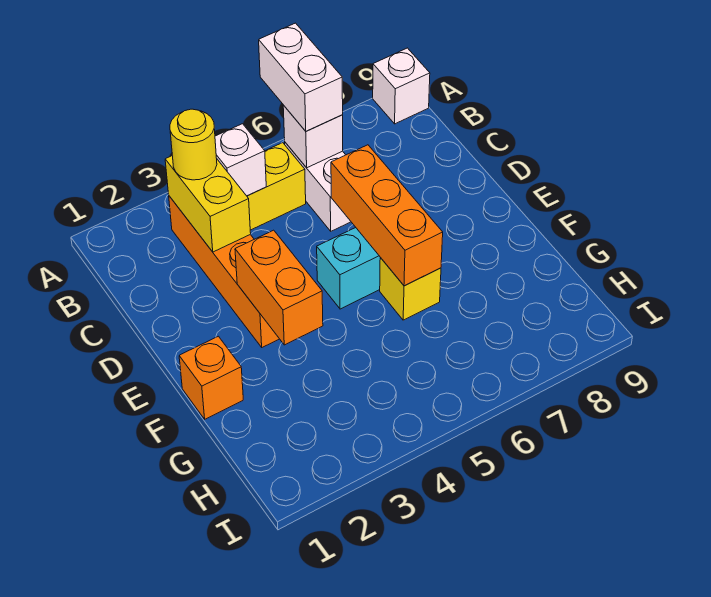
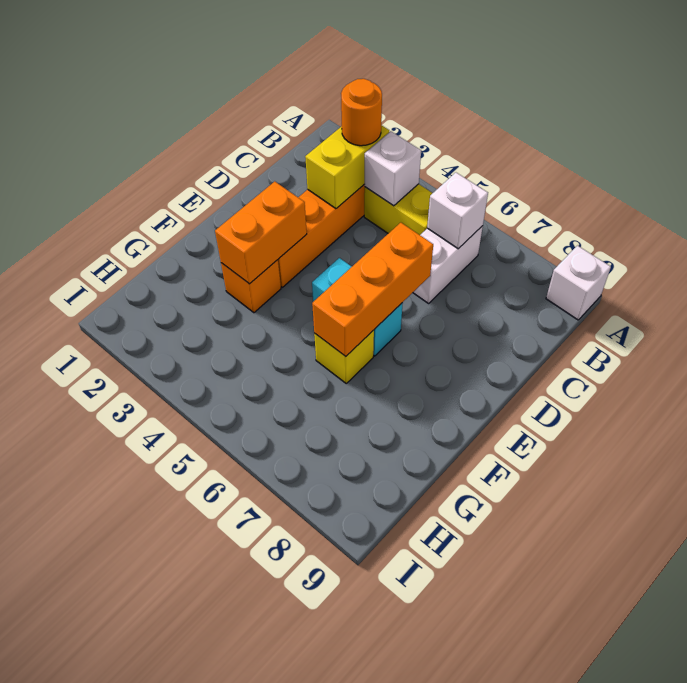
white 1x2 brick [259,23,343,131] -> none
yellow 1x1 round brick [170,109,217,180] -> orange 1x1 round brick [341,79,382,146]
orange 1x1 brick [179,336,243,419] -> orange 1x1 brick moved to [221,260,281,313]

